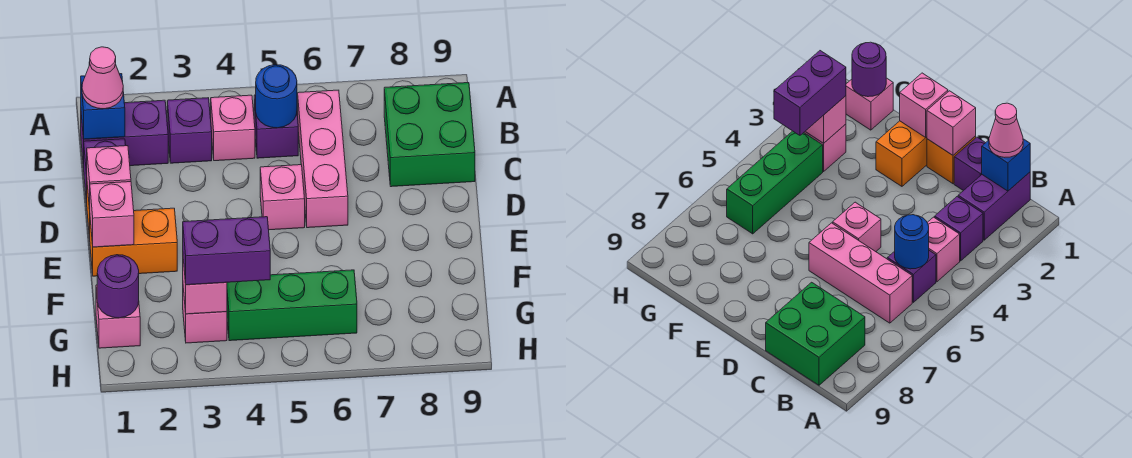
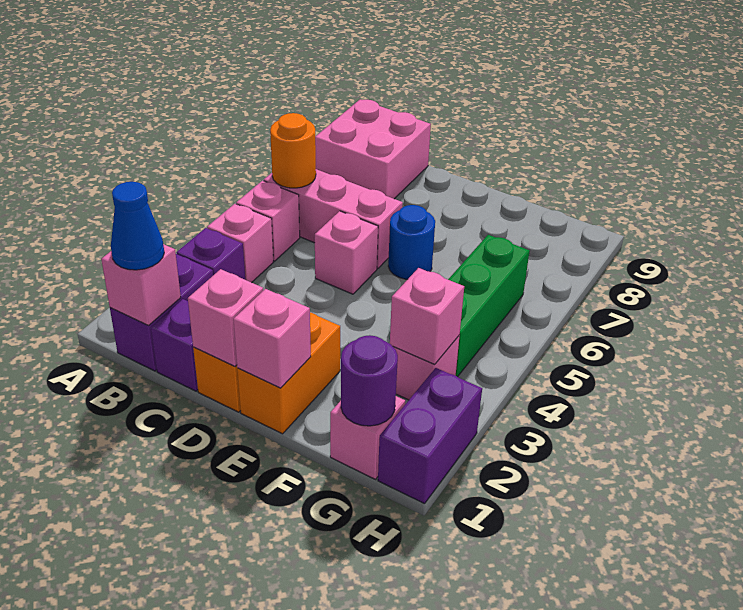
blue 1x1 brick [81,74,125,139] -> pink 1x1 brick [101,244,181,325]
pink 1x1 cone [82,47,123,109] -> blue 1x1 cone [111,182,164,270]
purple 1x1 brick [254,95,298,158] -> pink 1x1 brick [236,181,300,261]
blue 1x1 round brick [256,65,297,128] -> blue 1x1 round brick moved to [388,205,435,279]
none -> orange 1x1 round brick [270,113,316,188]
green 2x2 brick [384,83,475,187] -> pink 2x2 brick [315,99,431,199]
purple 1x2 brick [183,217,270,285] -> purple 1x2 brick moved to [378,368,482,504]

